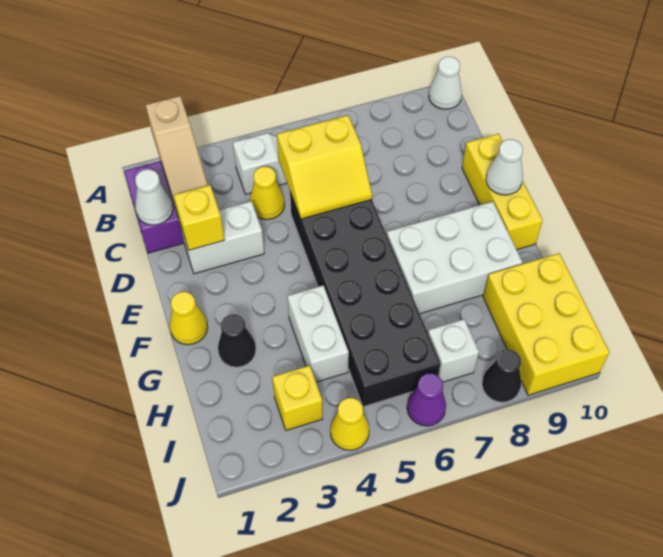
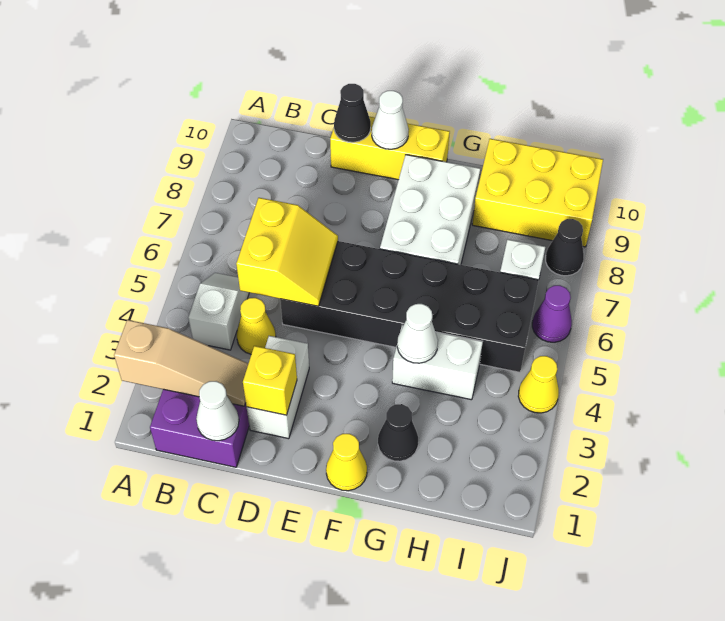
white 1x1 cone [429,57,462,109] -> white 1x1 cone moved to [397,304,438,363]
none -> black 1x1 cone [334,84,371,142]
yellow 1x1 brick [272,365,323,430] -> none

